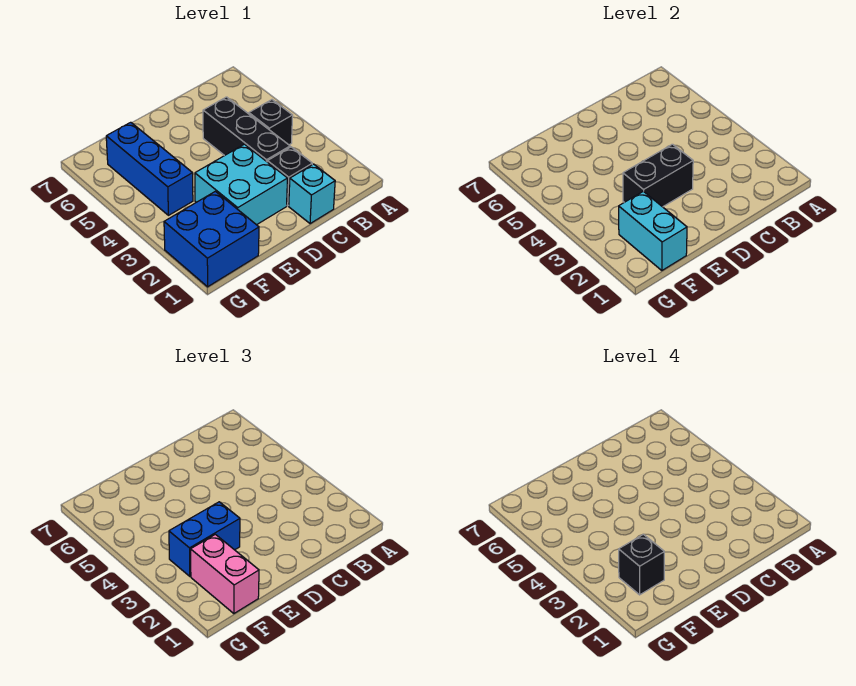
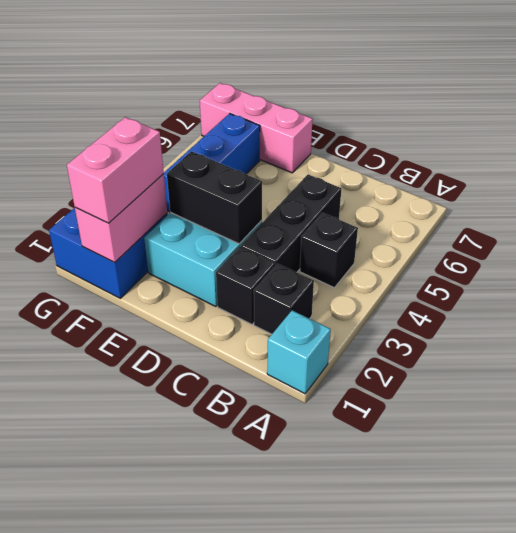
cyan 1x1 brick [289,164,335,224] -> cyan 1x1 brick moved to [267,310,331,394]
blue 1x2 brick [169,502,240,576] -> none
none -> pink 1x3 brick [200,83,313,173]
cyan 1x2 brick [619,191,687,271] -> pink 1x2 brick [75,174,167,262]
black 1x1 brick [619,534,664,595] -> black 1x1 brick moved to [254,264,314,334]

